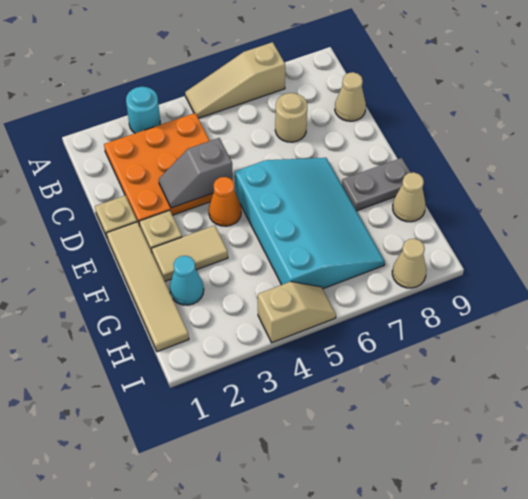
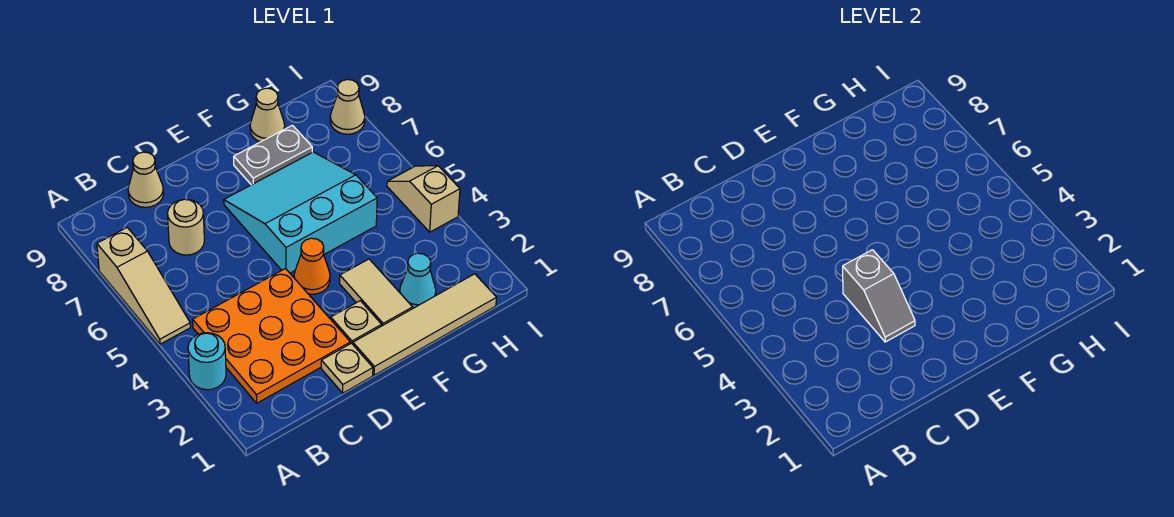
cyan 3x4 slope [235,158,385,289] -> cyan 3x3 slope [224,152,377,273]
grey 1x2 plate [342,158,411,211] -> grey 1x2 plate turned to [234,125,312,185]

